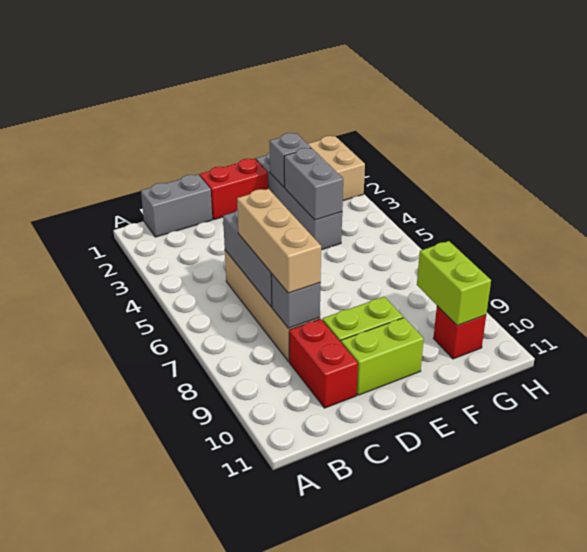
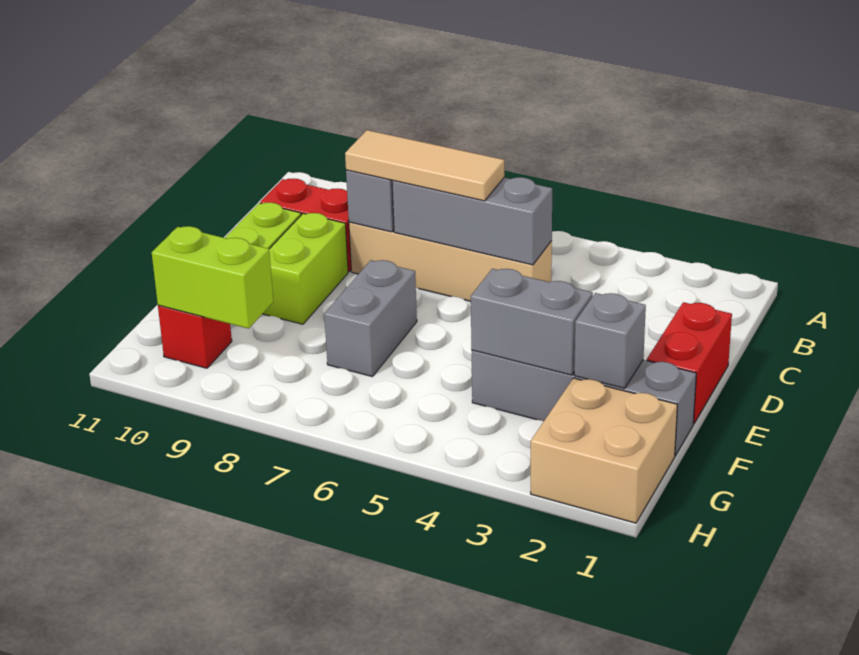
grey 1x2 brick [141,175,212,237] -> grey 1x2 brick moved to [324,260,417,377]
tan 1x3 brick [237,189,321,293] -> tan 1x3 tile [345,130,504,201]

